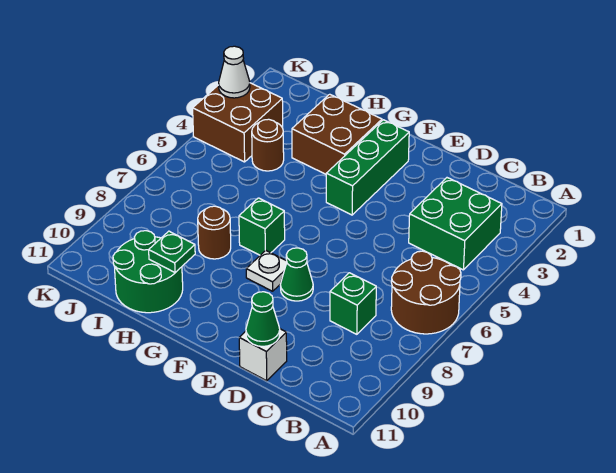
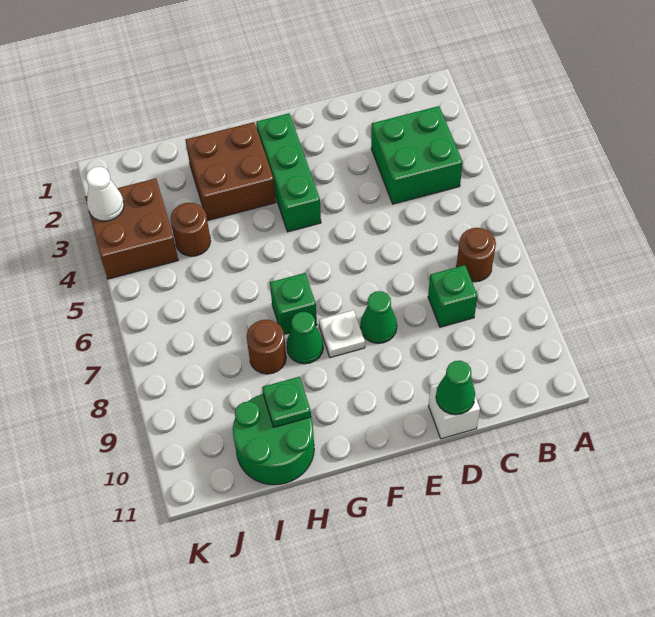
brown 2x2 round brick [391,251,461,334] -> brown 1x1 round brick [456,228,496,282]
none -> green 1x1 cone [286,312,323,364]

